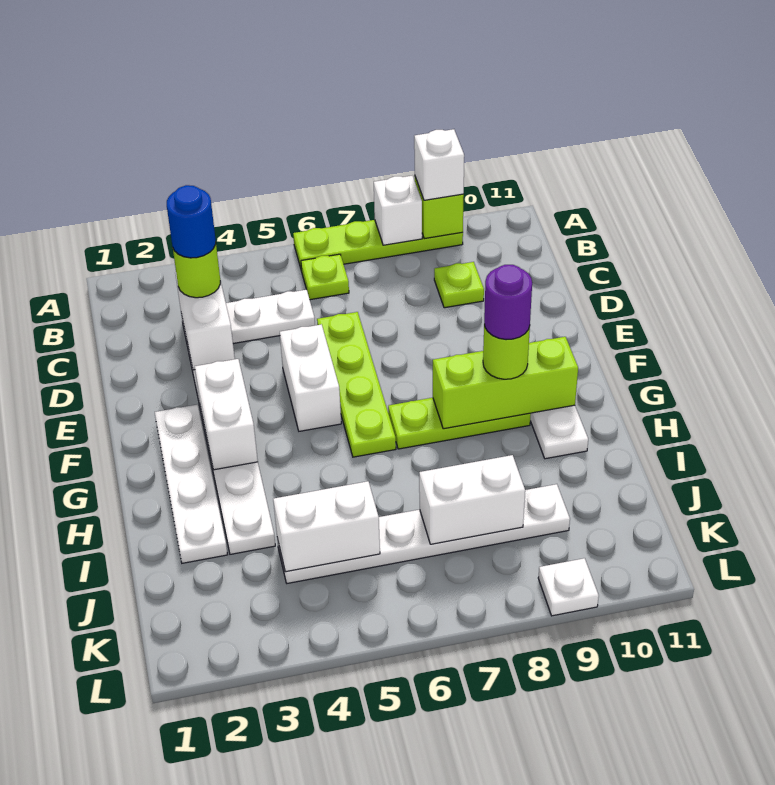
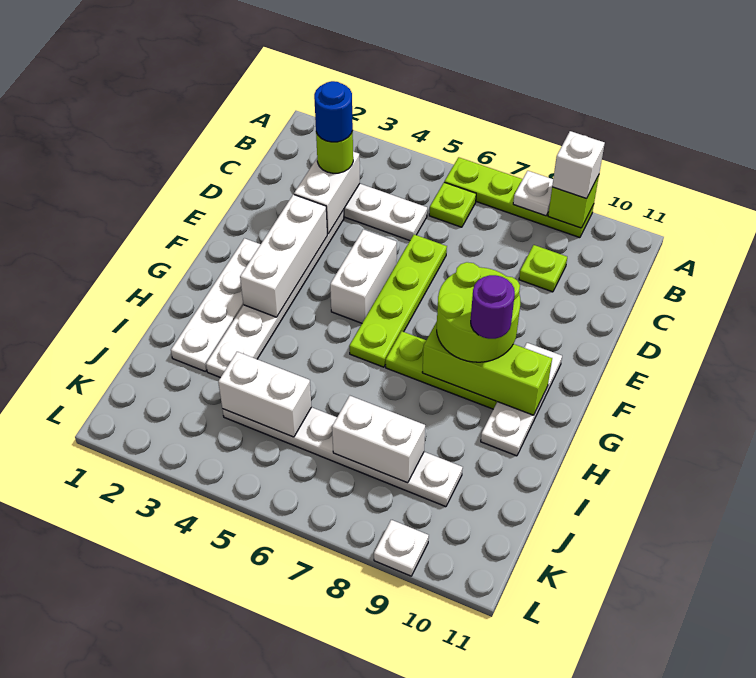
white 1x1 brick [374,176,422,245] -> white 1x1 plate [513,171,553,216]
white 1x2 brick [195,359,258,470] -> white 1x3 brick [240,194,327,317]
lime 1x1 round brick [483,324,530,379] -> lime 2x2 round brick [437,262,520,362]

